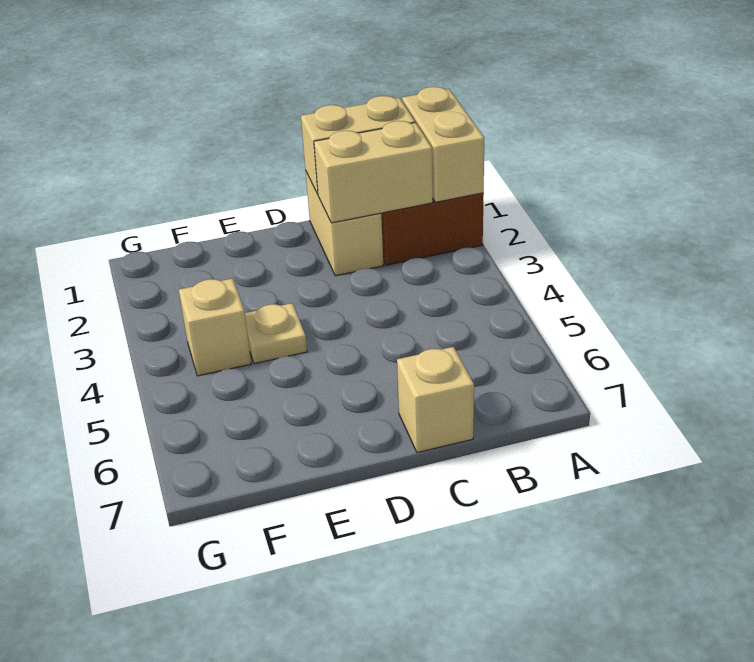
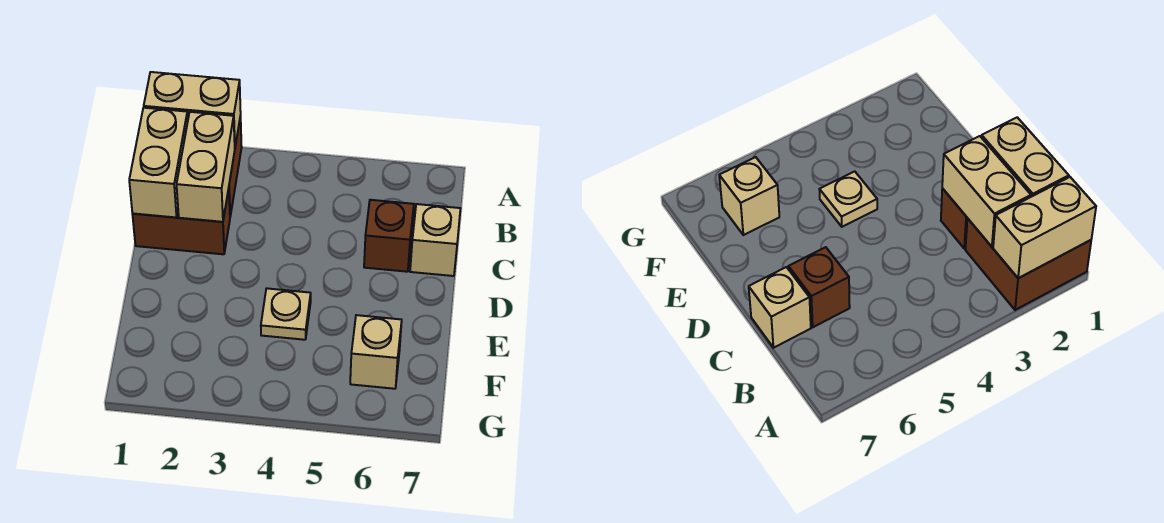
tan 1x2 brick [305,170,383,276] -> brown 1x2 brick [132,188,230,254]
none -> brown 1x1 brick [364,200,414,272]
tan 1x1 brick [179,278,251,376] -> tan 1x1 brick moved to [350,315,402,389]

